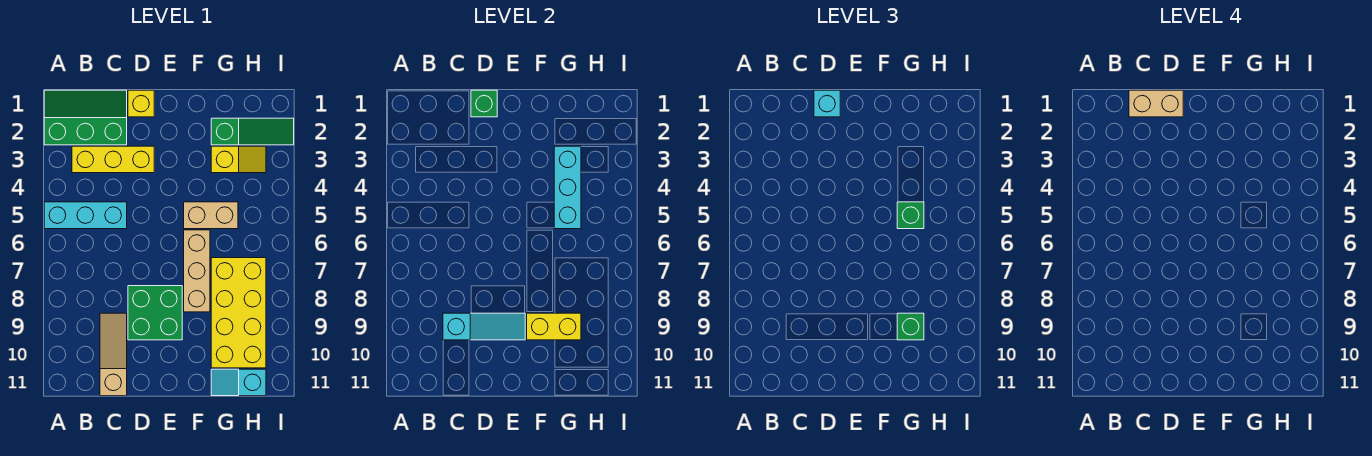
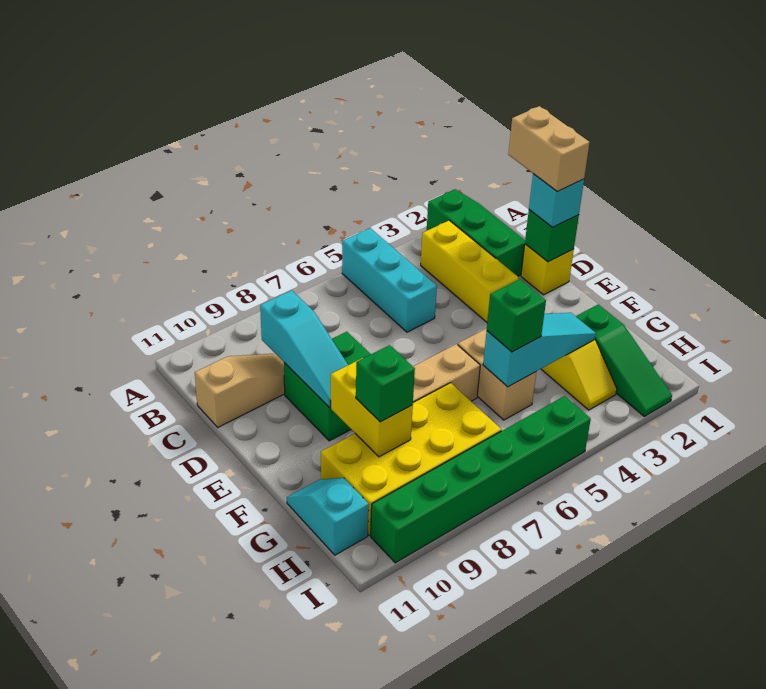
cyan 1x3 brick [554,146,581,229] -> cyan 1x3 slope [483,313,596,387]
none -> green 1x6 brick [371,396,591,563]

